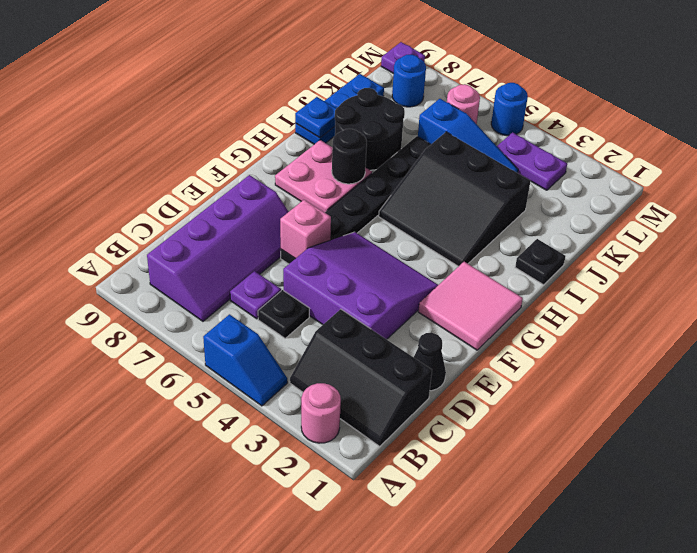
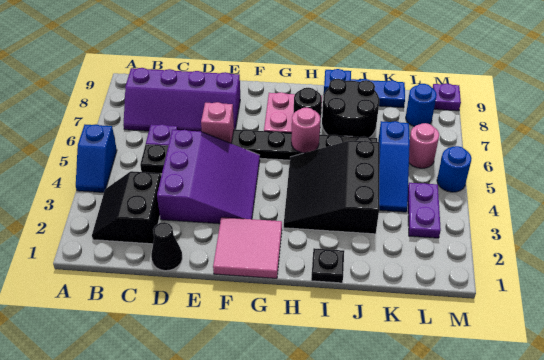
pink 1x1 round brick [301,383,341,443] -> pink 1x1 round brick moved to [291,107,320,153]
black 2x3 slope [290,309,432,446] -> black 2x2 slope [92,171,161,244]

